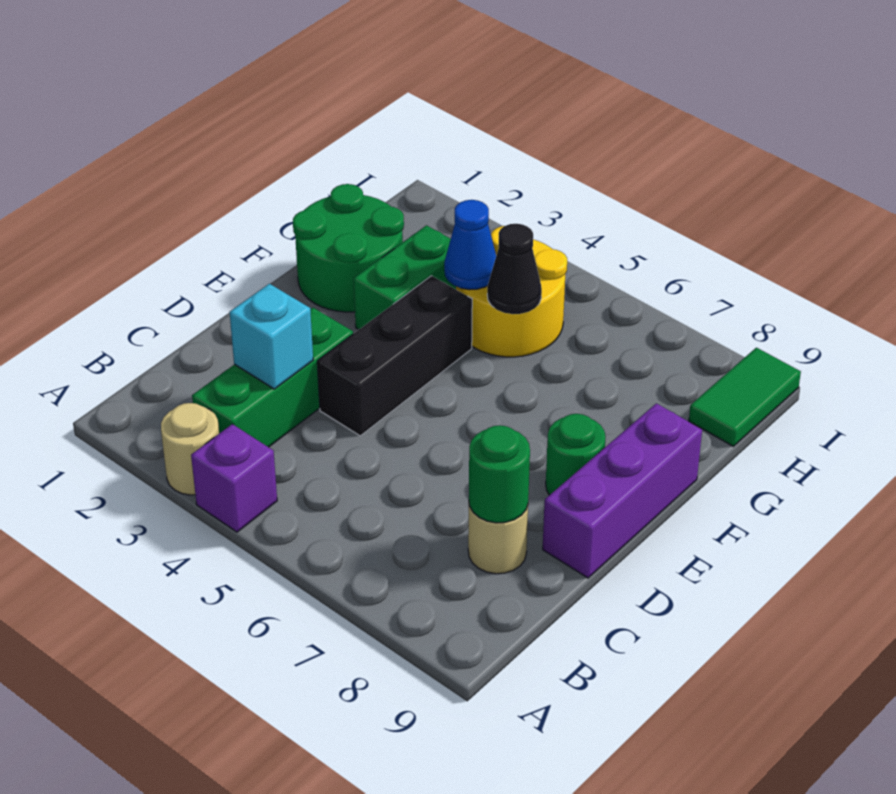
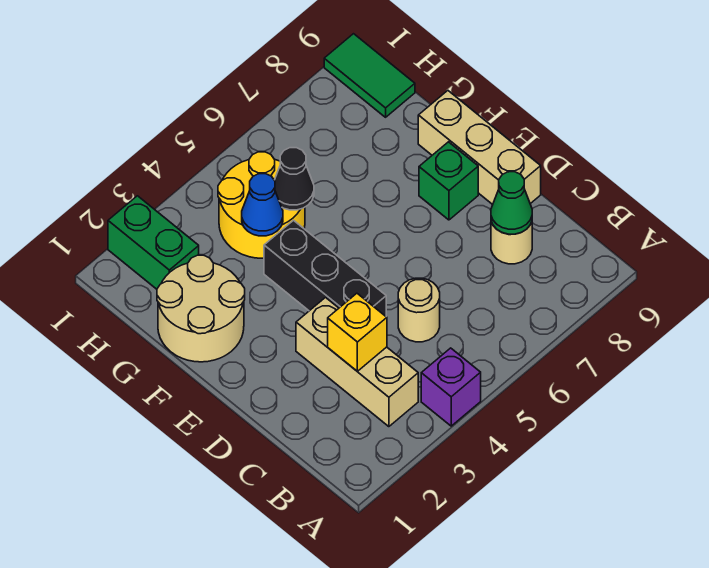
tan 1x1 round brick [161,403,219,495] -> tan 1x1 round brick moved to [398,278,440,342]
green 1x3 brick [192,308,353,447] -> tan 1x3 brick [296,298,418,427]
cyan 1x1 brick [230,284,313,389] -> yellow 1x1 brick [328,293,387,371]
green 1x1 round brick [469,425,530,523] -> green 1x1 cone [491,172,532,234]
purple 1x3 brick [543,403,702,578] -> tan 1x3 brick [418,91,541,205]
green 1x1 round brick [546,414,606,495] -> green 1x1 brick [419,142,478,220]
green 2x2 round brick [293,184,404,312] -> tan 2x2 round brick [157,255,245,362]
green 1x2 brick [354,225,456,330] -> green 1x2 brick moved to [108,196,199,289]

